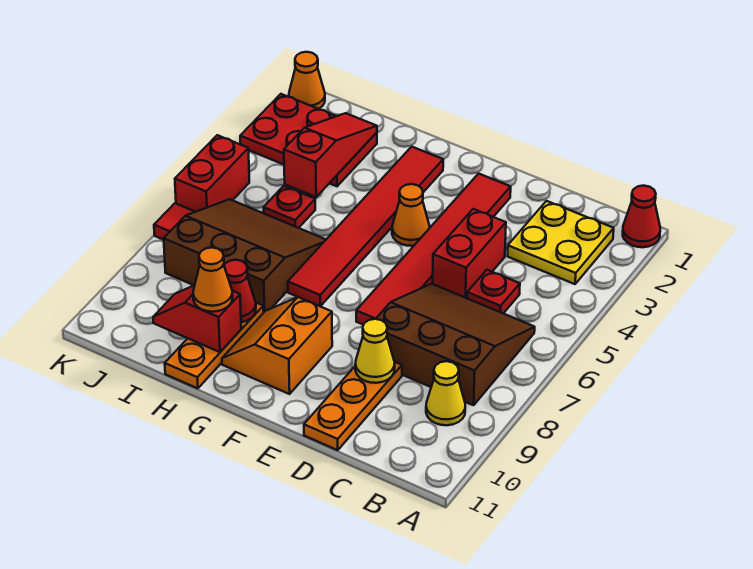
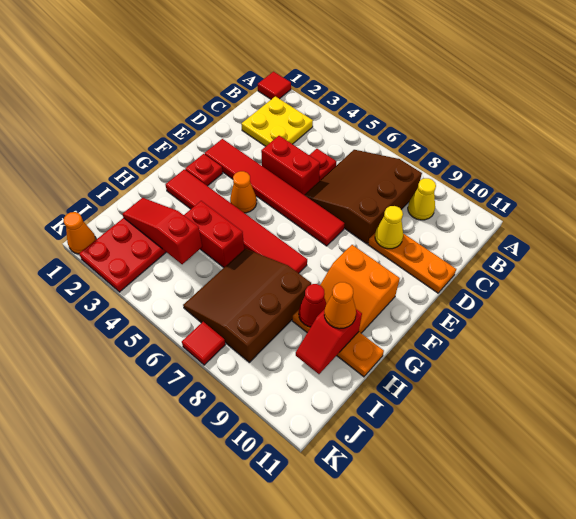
red 1x1 cone [623,186,660,247] -> red 1x1 tile [258,72,291,99]
red 1x1 plate [264,186,315,228] -> red 1x1 plate moved to [185,154,223,186]
red 1x2 brick [175,135,249,212] -> red 1x2 brick moved to [184,201,244,267]

